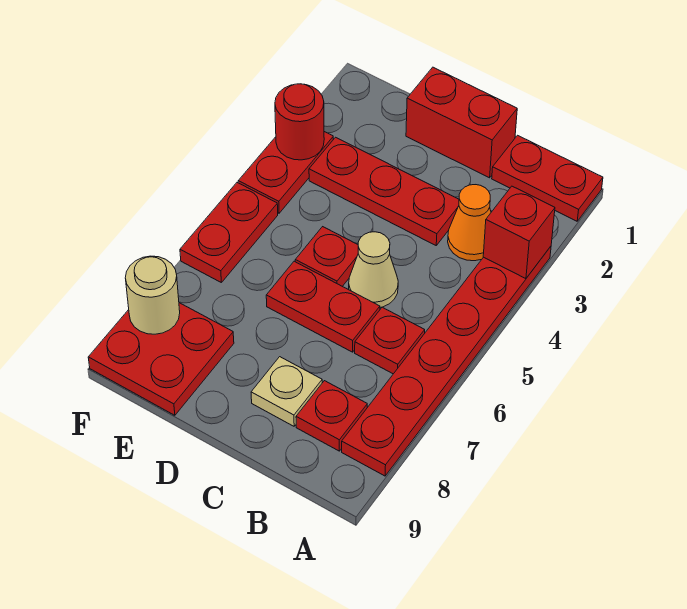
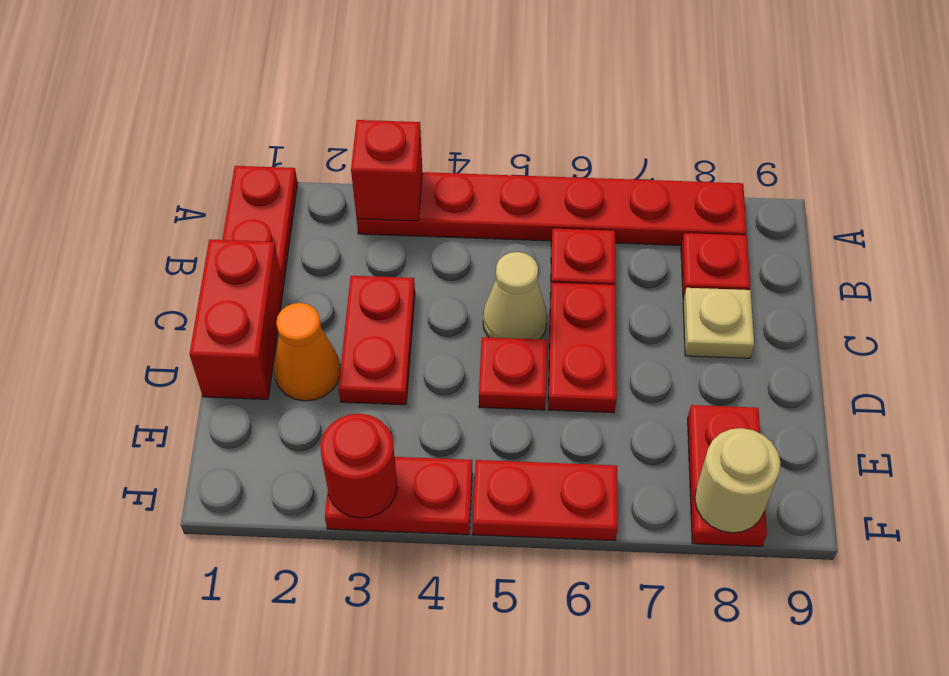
orange 1x1 cone [448,185,491,261] -> orange 1x1 cone moved to [274,303,340,401]
red 1x3 plate [309,137,459,245] -> red 1x2 plate [339,276,415,405]
red 2x2 plate [88,303,234,415] -> red 1x2 plate [688,405,767,546]

